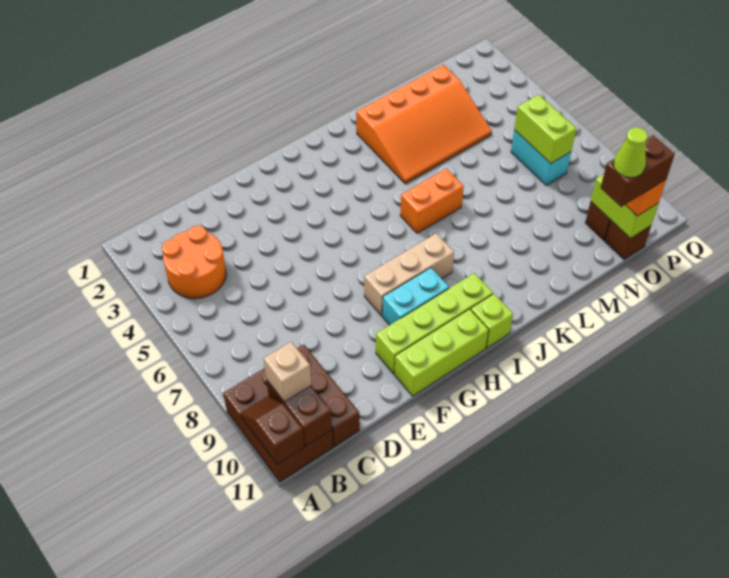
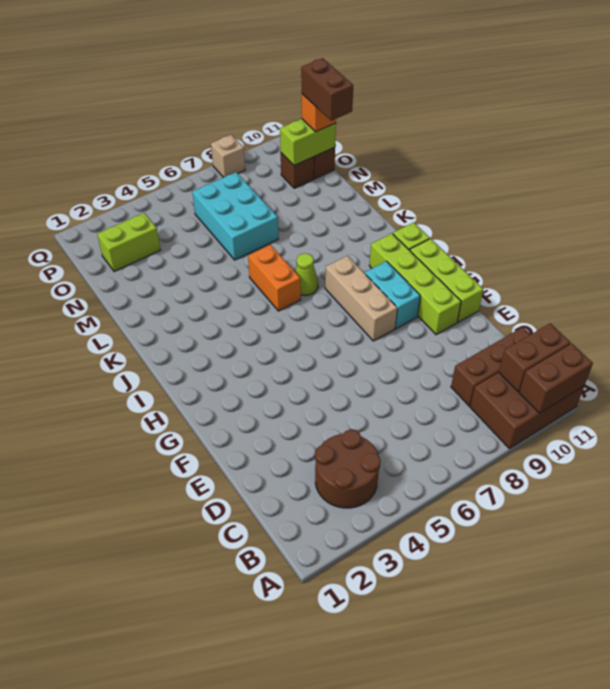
brown 1x2 slope [240,397,304,464] -> brown 1x2 brick [519,344,593,413]
orange 2x2 round brick [162,226,226,299] -> brown 2x2 round brick [315,430,381,508]
tan 1x1 brick [264,342,311,402] -> tan 1x1 brick moved to [211,135,245,177]
orange 3x4 slope [356,65,492,184] -> none
lime 1x1 cone [613,127,648,178] -> lime 1x1 cone moved to [295,253,318,296]
cyan 1x2 brick [511,130,571,185] -> cyan 2x3 brick [192,172,278,260]
lime 1x2 brick [514,95,576,163] -> lime 1x2 brick moved to [97,213,160,272]

